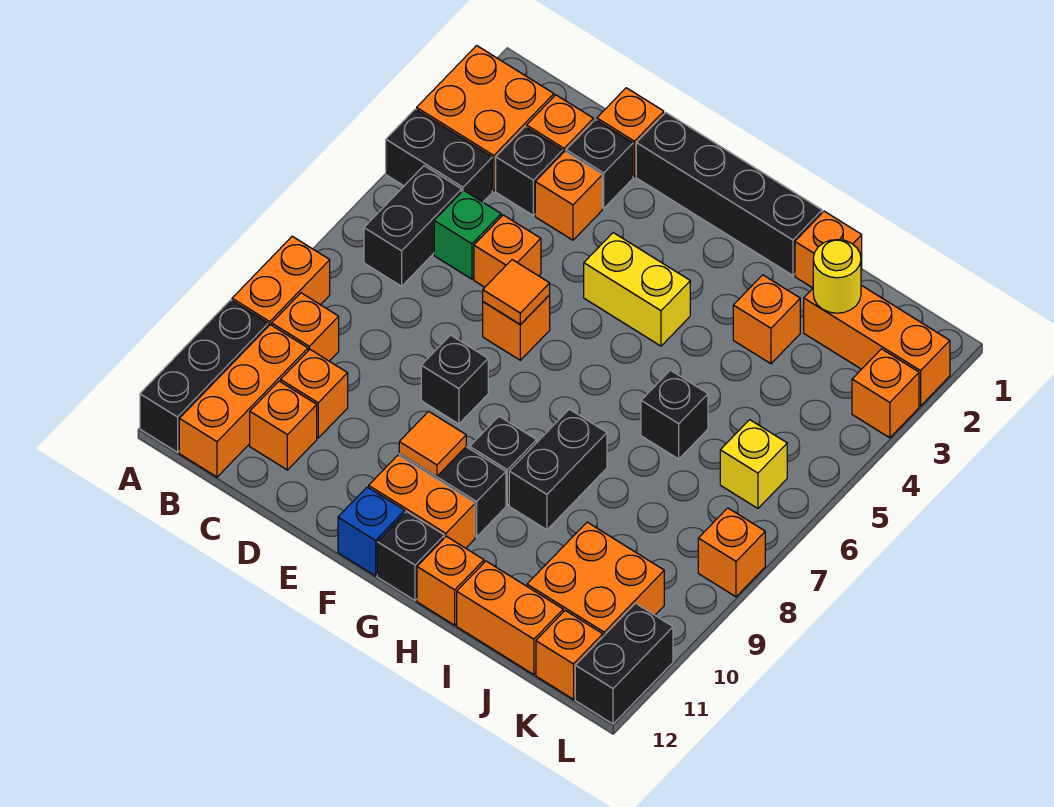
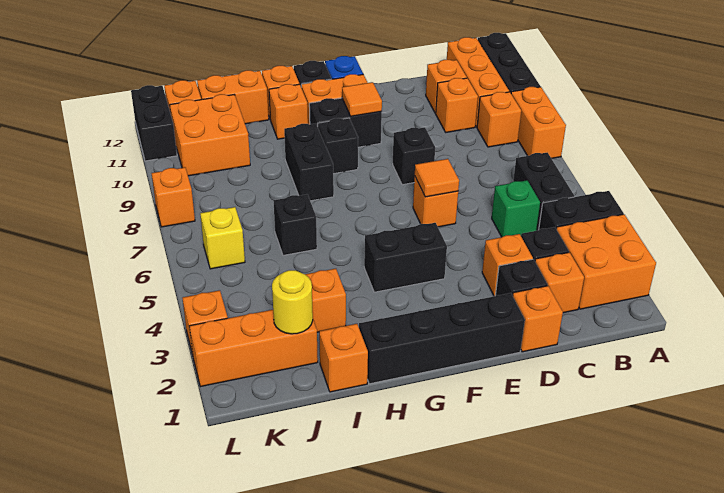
orange 1x1 brick [474,215,541,287] -> orange 1x1 brick moved to [269,84,308,139]
yellow 1x2 brick [584,233,690,346] -> black 1x2 brick [364,223,447,292]

